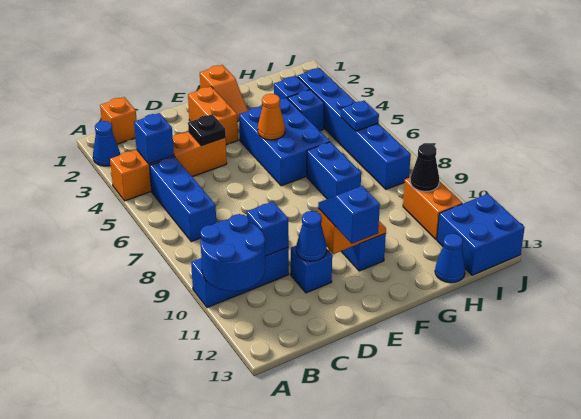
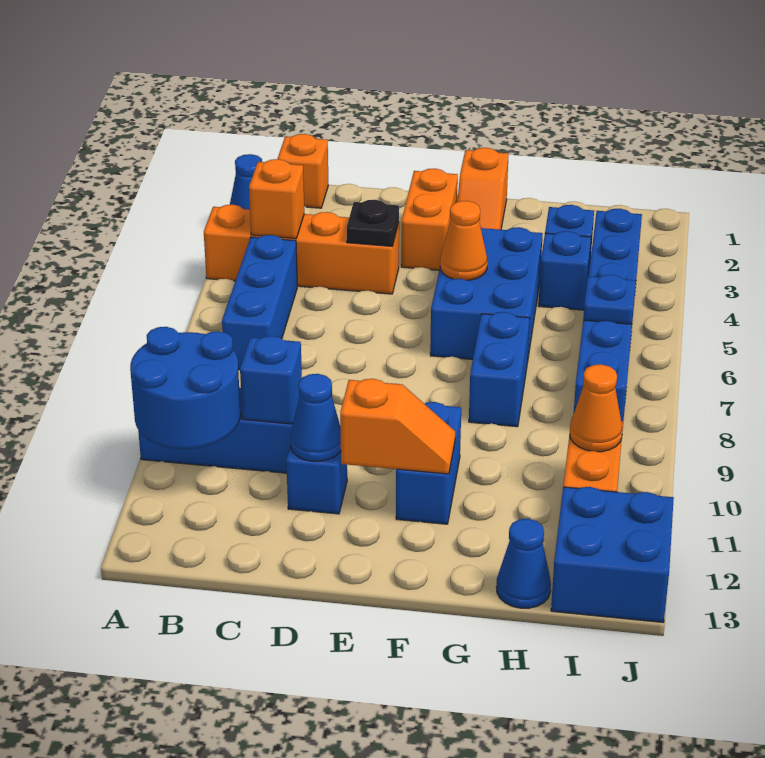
blue 1x1 brick [134,113,174,164] -> orange 1x1 brick [249,159,304,239]
blue 1x2 slope [318,186,380,244] -> none
black 1x1 cone [410,144,439,192] -> orange 1x1 cone [570,364,623,452]

